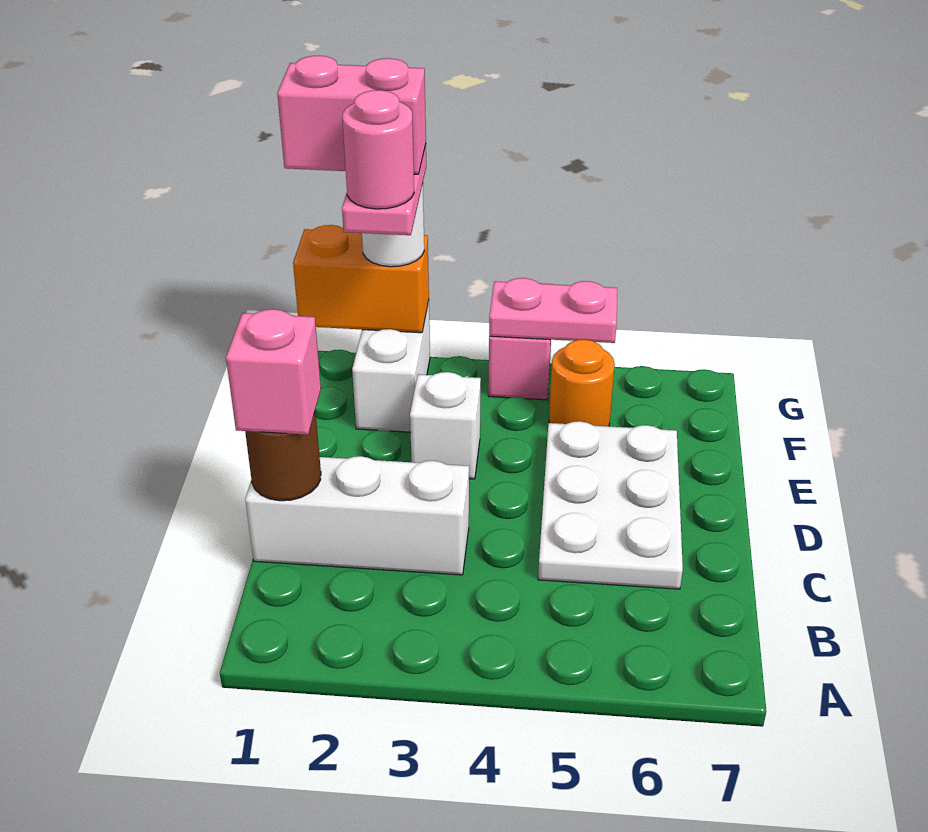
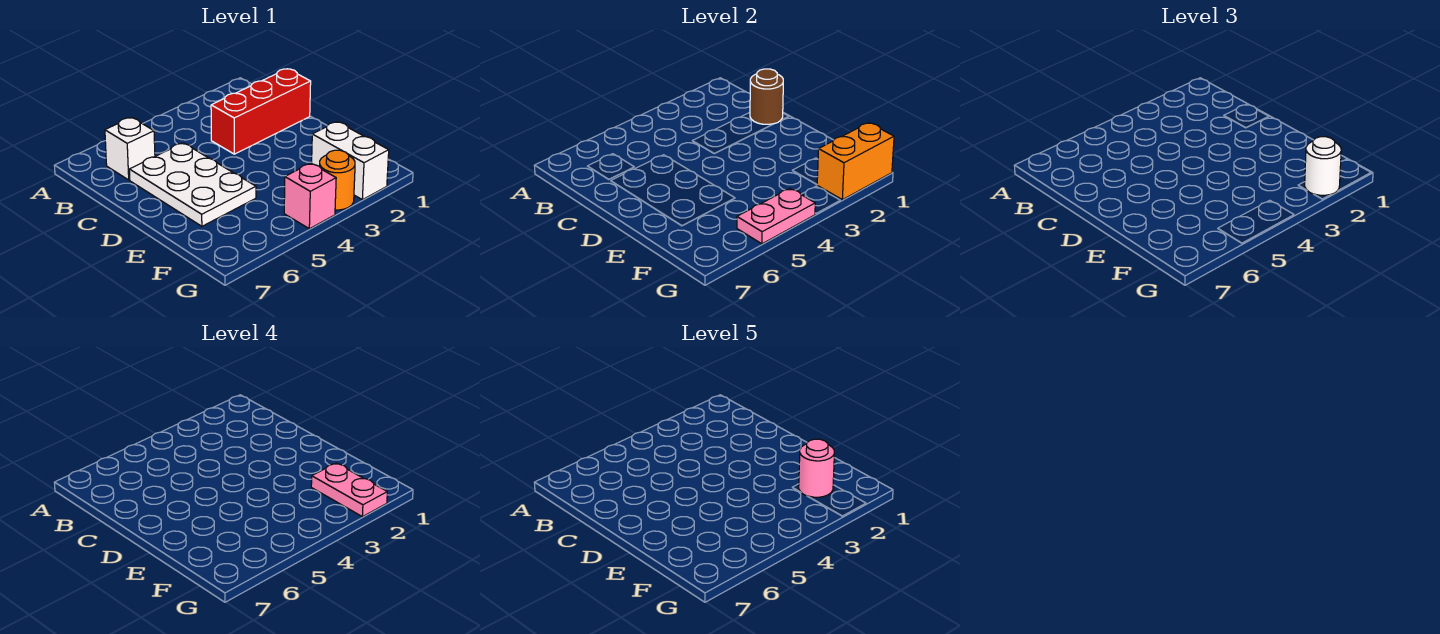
white 1x3 brick [245,456,469,575] -> red 1x3 brick [211,69,311,154]
pink 1x1 brick [226,309,321,435] -> none
white 1x1 brick [410,372,481,479] -> white 1x1 brick moved to [105,117,155,180]
orange 1x1 round brick [549,340,615,426] -> orange 1x1 round brick moved to [320,150,355,210]
pink 1x2 brick [277,56,426,174] -> none

